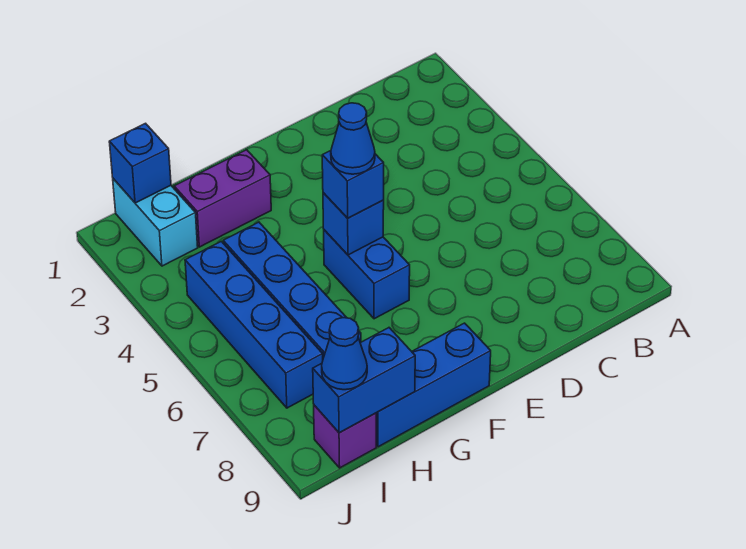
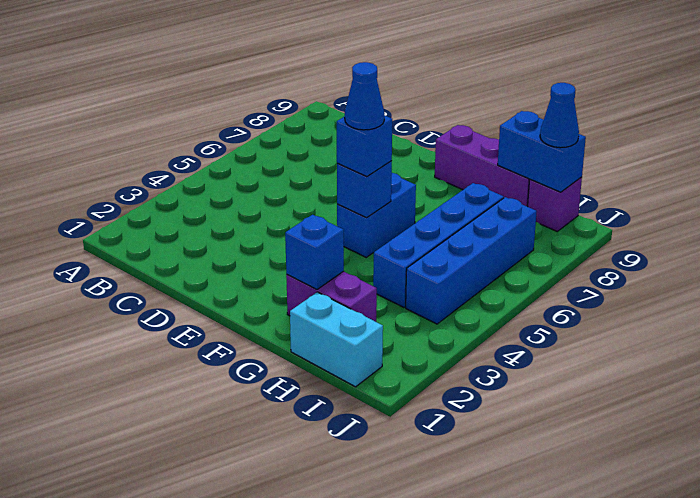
blue 1x3 brick [376,323,491,447] -> purple 1x3 brick [435,125,530,207]
cyan 1x2 brick [113,179,198,266] -> cyan 1x2 brick turned to [290,292,383,387]
blue 1x1 brick [109,123,171,203] -> blue 1x1 brick moved to [285,215,344,290]

